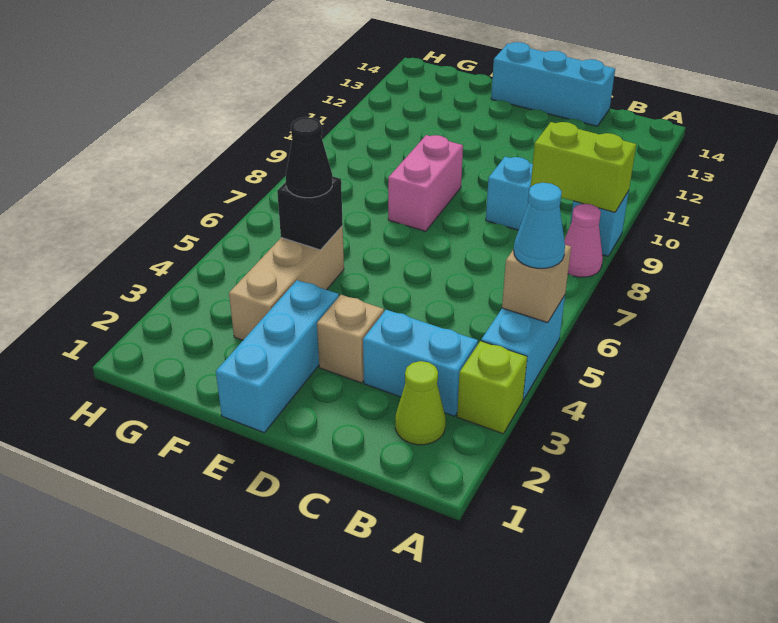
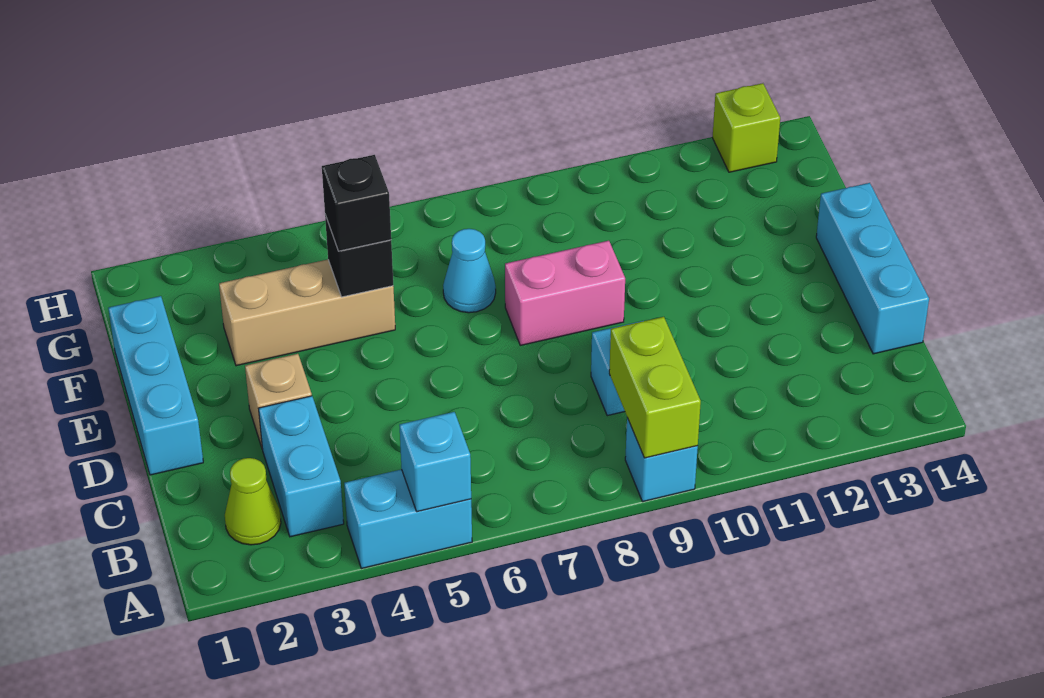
lime 1x1 brick [457,341,527,434] -> lime 1x1 brick moved to [712,83,780,172]
tan 1x1 brick [502,245,571,322] -> cyan 1x1 brick [399,412,471,512]
cyan 1x1 cone [514,183,565,268] -> cyan 1x1 cone moved to [443,229,496,313]
pink 1x1 cone [564,204,603,277] -> none
cyan 1x3 brick [216,280,339,433] -> cyan 1x3 brick turned to [108,296,203,475]
black 1x1 cone [286,117,333,198] -> black 1x1 brick [322,155,391,251]

